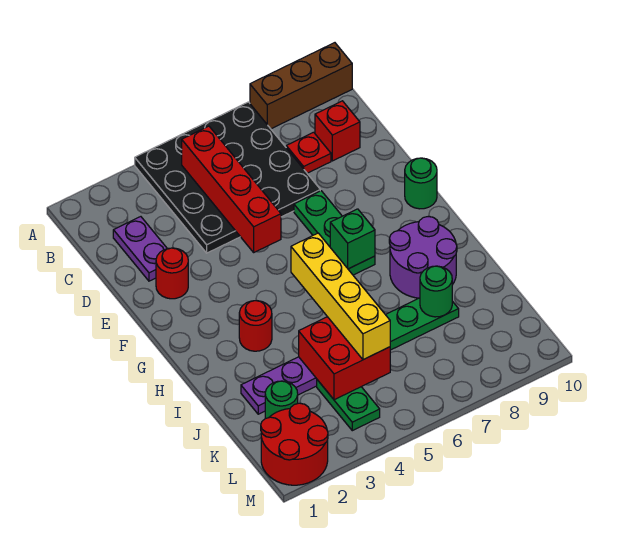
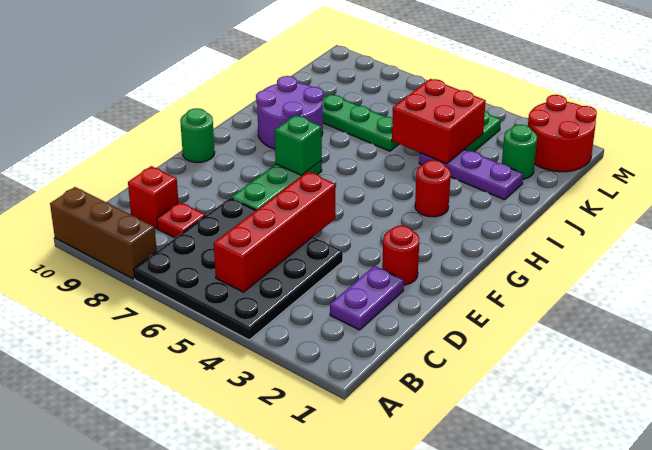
yellow 1x4 brick [291,233,390,360] -> none
green 1x1 round brick [420,266,452,317] -> none

